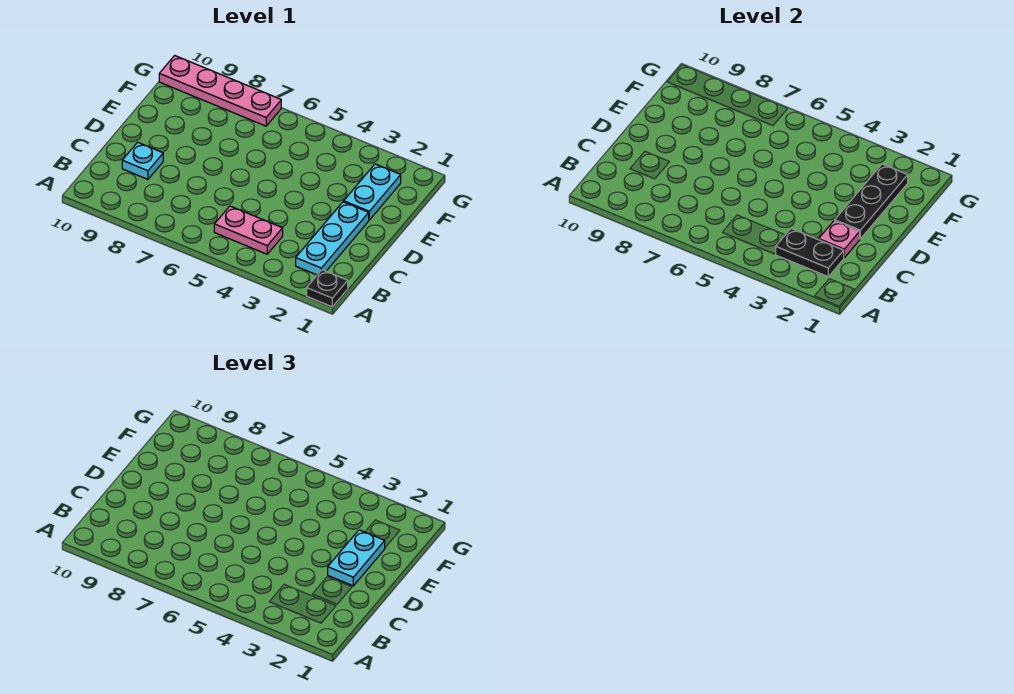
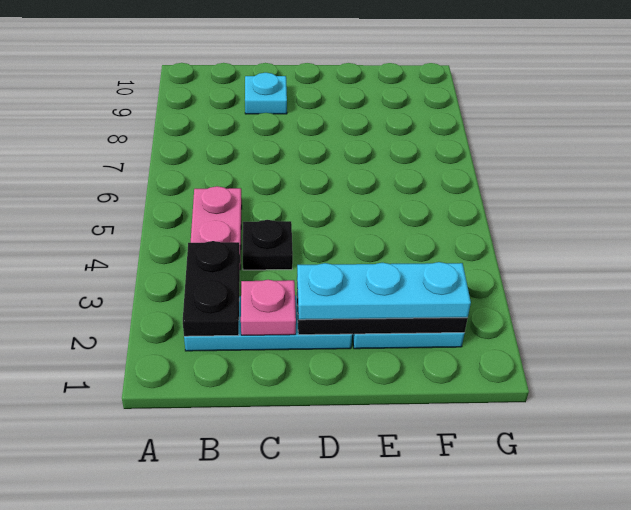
black 1x1 plate [307,270,348,307] -> black 1x1 plate moved to [243,220,293,270]
cyan 1x2 plate [328,530,385,586] -> cyan 1x3 plate [297,262,471,320]
pink 1x4 plate [159,56,281,126] -> none

